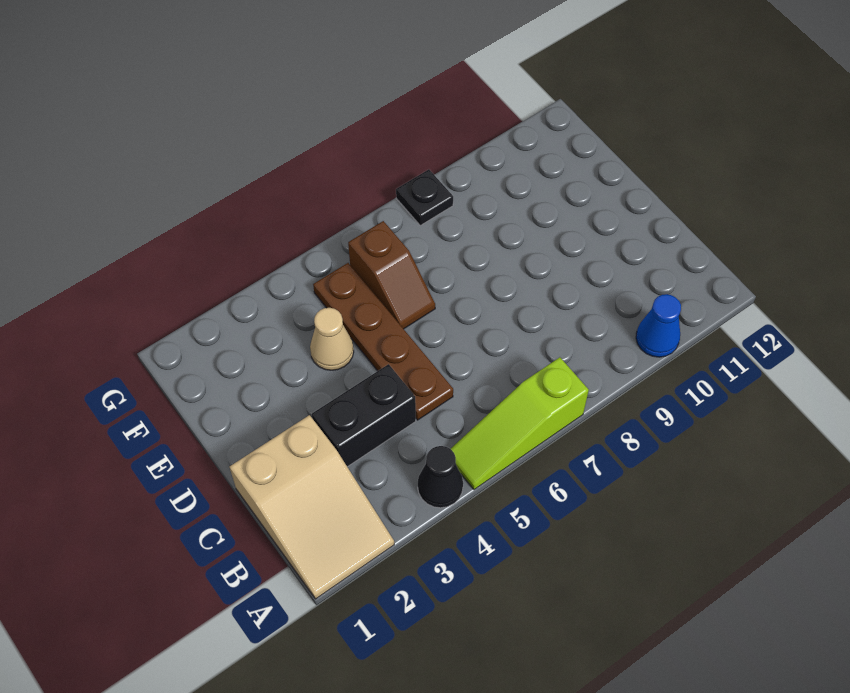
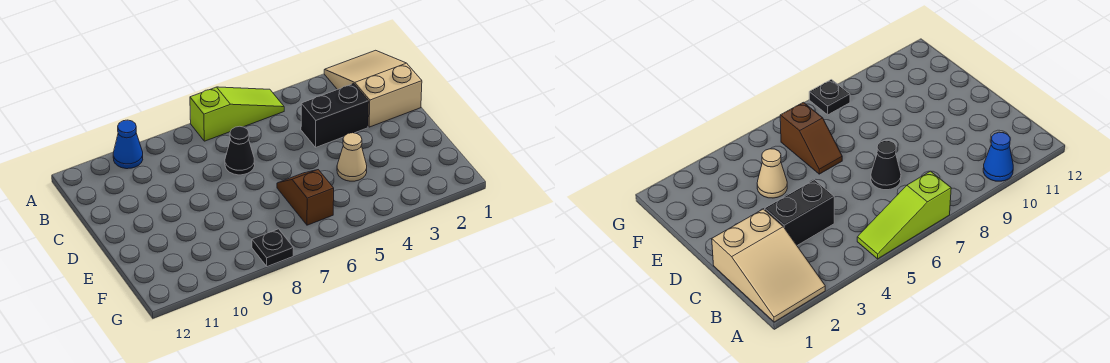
black 1x1 cone [418,446,463,508] -> black 1x1 cone moved to [225,126,255,175]
brown 1x4 plate [313,263,453,420] -> none

